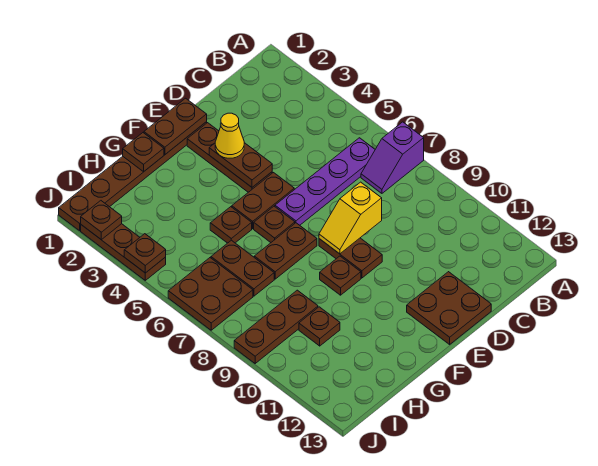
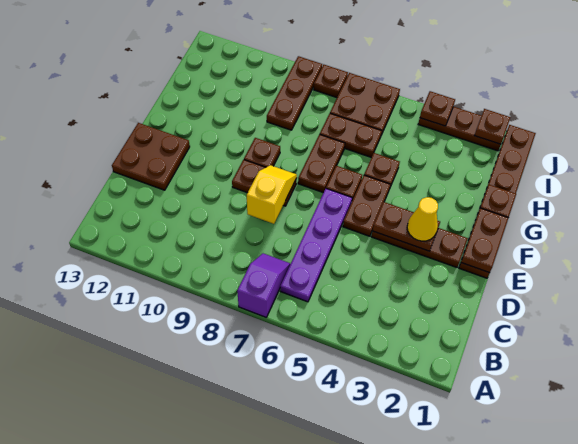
brown 1x1 plate [299,307,340,346] -> brown 1x1 plate moved to [314,65,348,98]

